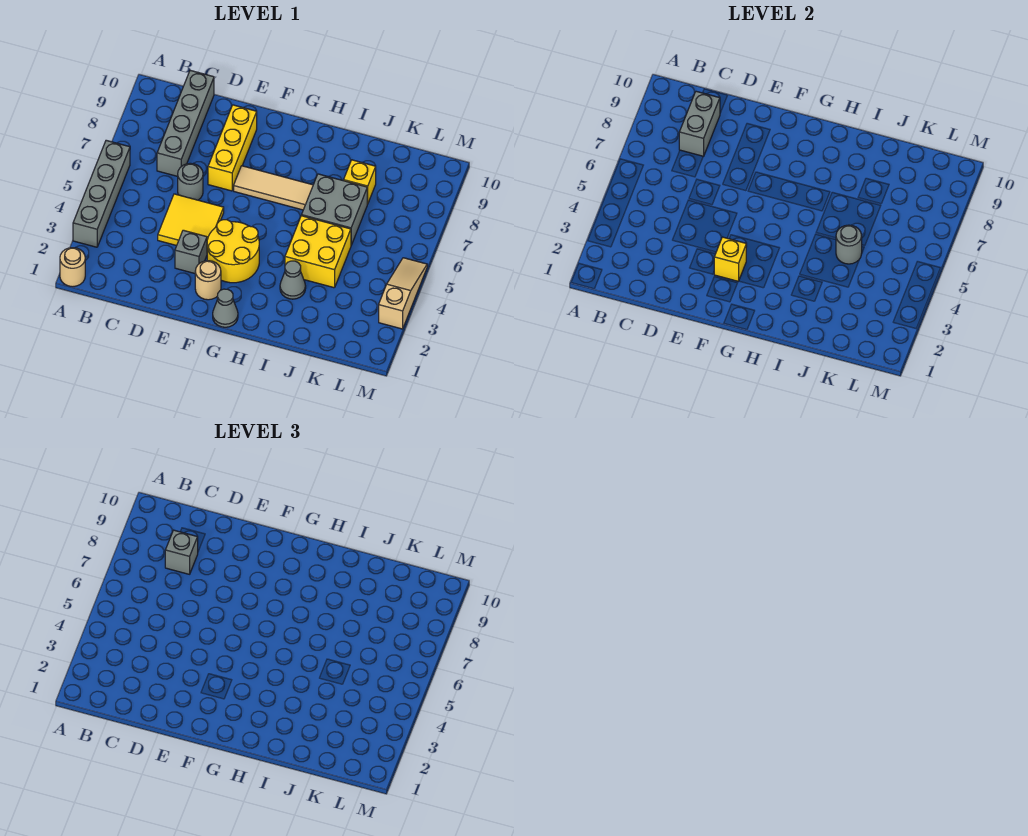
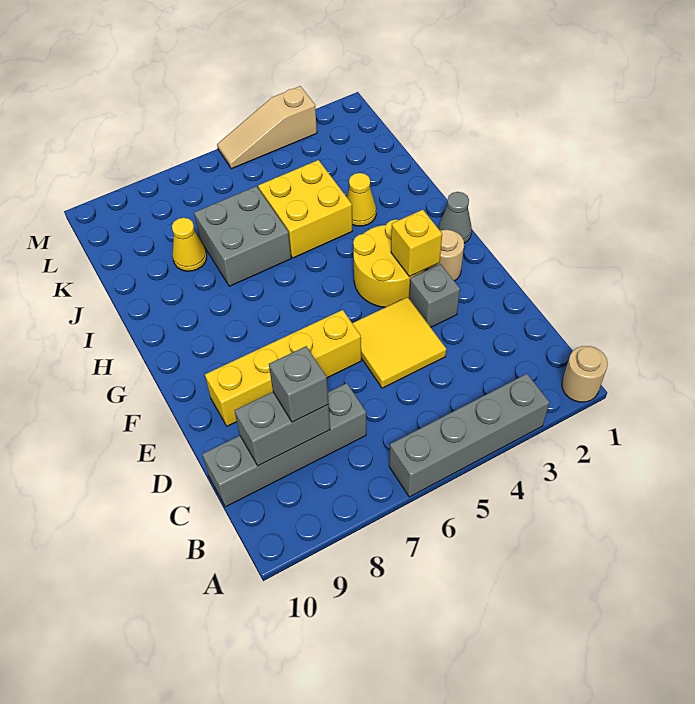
grey 1x1 round brick [178,163,203,200] -> none
yellow 1x3 brick [208,105,257,191] -> yellow 1x4 brick [205,310,361,426]
tan 1x3 tile [234,166,313,210] -> none
grey 1x1 cone [280,261,306,299] -> yellow 1x1 cone [347,173,376,226]
grey 1x1 round brick [836,225,862,264] -> none
yellow 1x1 brick [344,160,376,204] -> yellow 1x1 cone [172,218,207,271]

